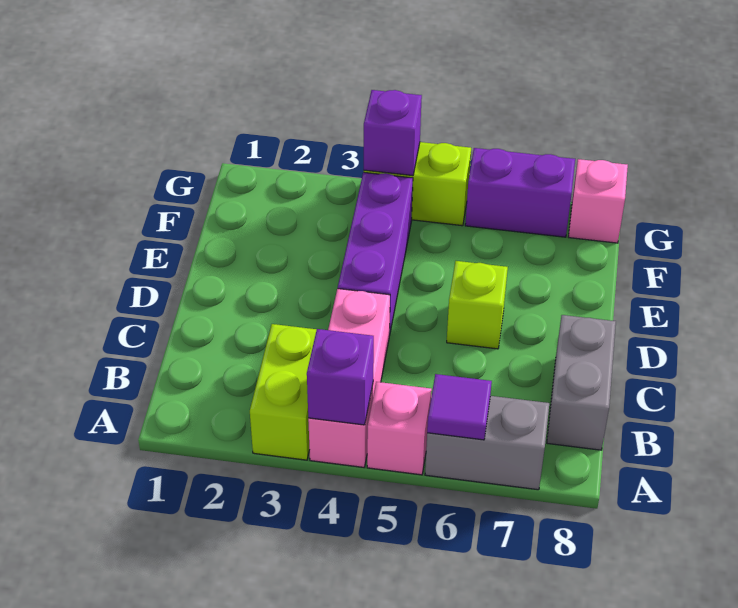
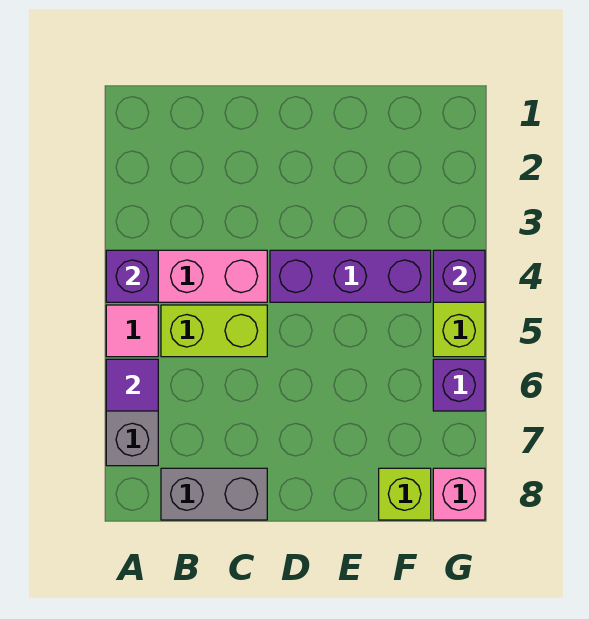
lime 1x2 brick [250,324,317,460] -> lime 1x2 brick moved to [161,305,267,357]
pink 1x1 brick [367,382,432,475] -> pink 1x1 tile [106,305,158,357]
lime 1x1 brick [447,261,508,349] -> lime 1x1 brick moved to [379,468,431,520]
purple 1x2 brick [465,148,575,237] -> purple 1x1 brick [433,359,485,411]

